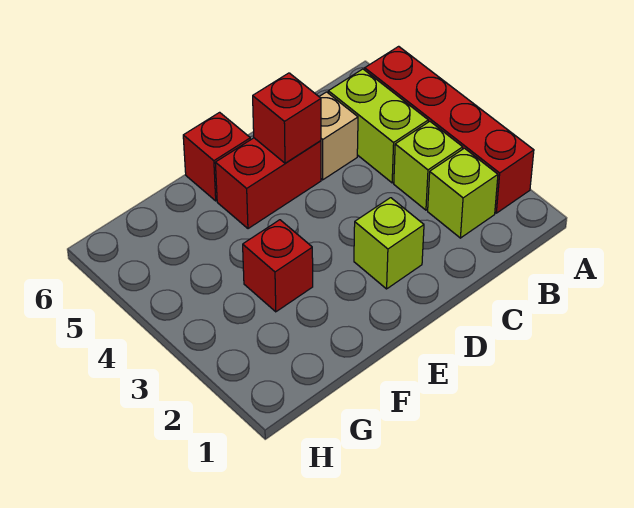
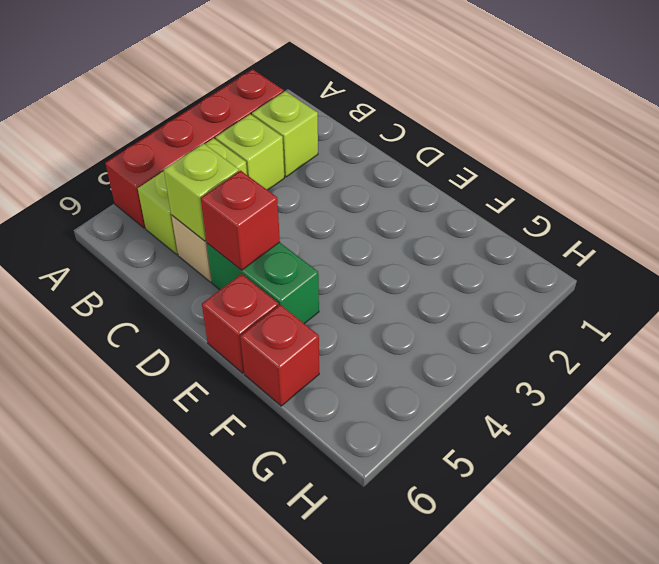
lime 1x1 brick [354,198,424,289] -> lime 1x1 brick moved to [164,143,239,241]
red 1x2 brick [215,138,321,229] -> green 1x2 brick [207,242,319,324]
red 1x1 brick [243,220,313,312] -> red 1x1 brick moved to [240,305,319,406]

